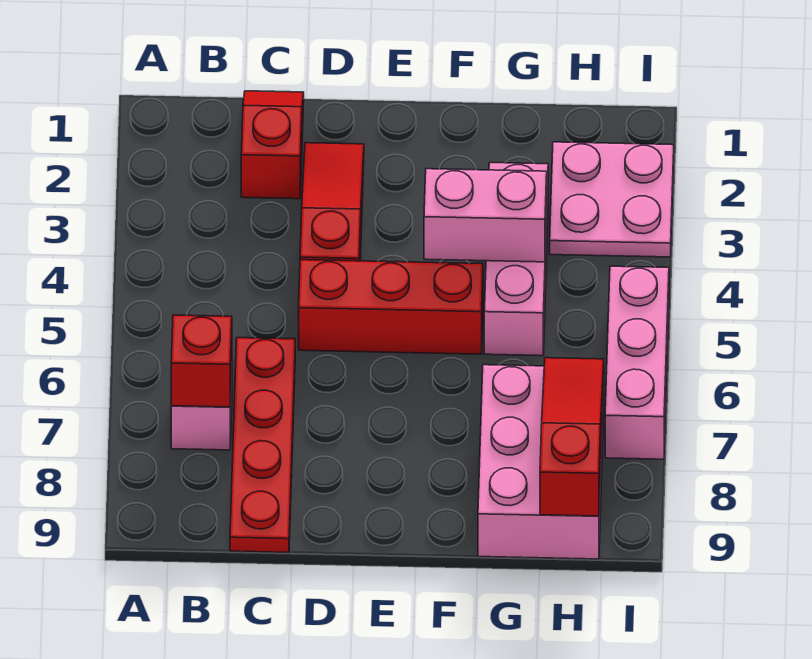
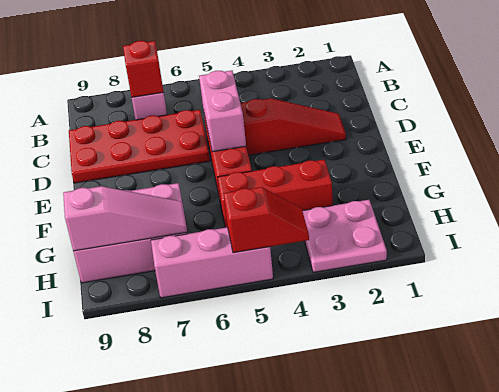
red 1x2 slope [241,91,304,199] -> red 1x2 slope moved to [224,187,309,253]
red 1x4 plate [230,338,295,553] -> red 2x4 plate [69,110,210,183]
pink 1x2 brick [424,169,547,262] -> pink 1x2 brick moved to [199,71,246,152]
pink 1x3 brick [484,163,548,356] -> red 1x3 brick [217,160,333,227]
red 1x3 slope [540,358,604,516] -> pink 1x3 slope [63,186,187,251]

